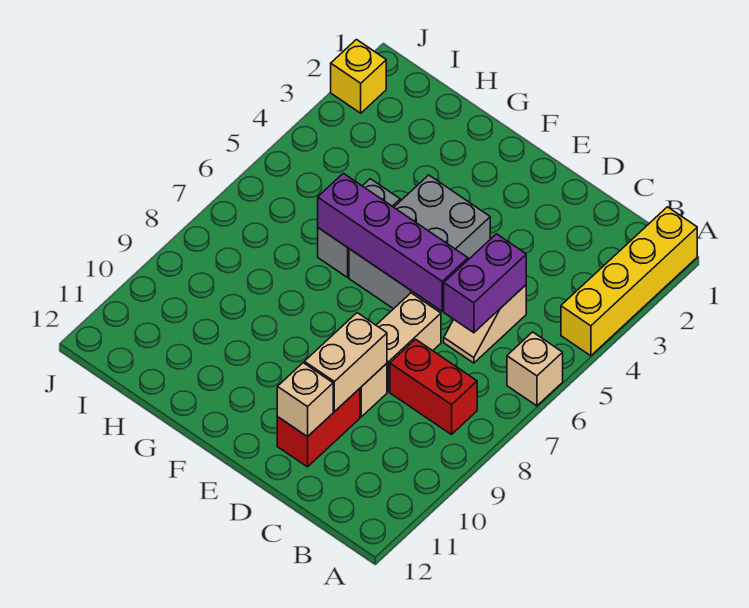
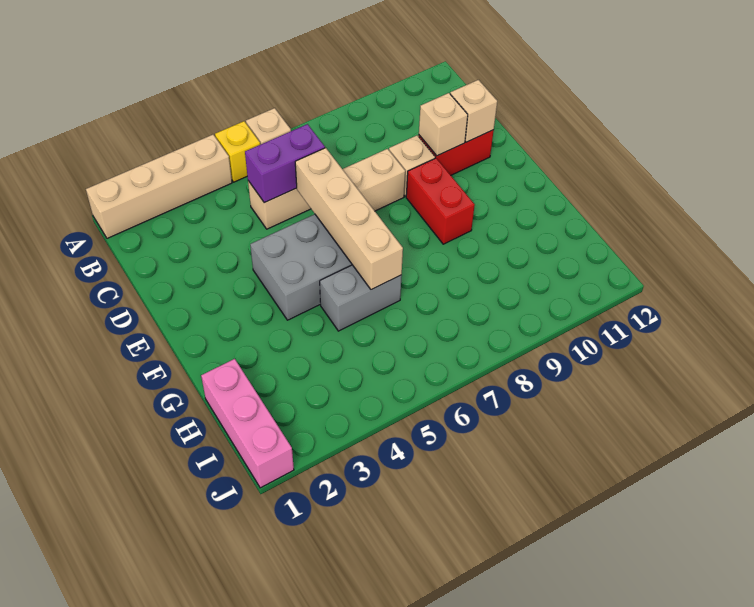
yellow 1x4 brick [561,207,697,356] -> tan 1x4 brick [86,135,232,238]
red 1x2 brick [390,339,477,435] -> red 1x2 brick moved to [406,158,475,244]
purple 1x4 brick [318,173,468,311] -> tan 1x4 brick [295,148,403,290]
tan 1x2 brick [304,313,387,411] -> tan 1x1 brick [419,93,468,156]
none -> pink 1x3 brick [201,359,294,488]
yellow 1x1 brick [331,40,386,113] -> yellow 1x1 brick moved to [215,121,260,182]

